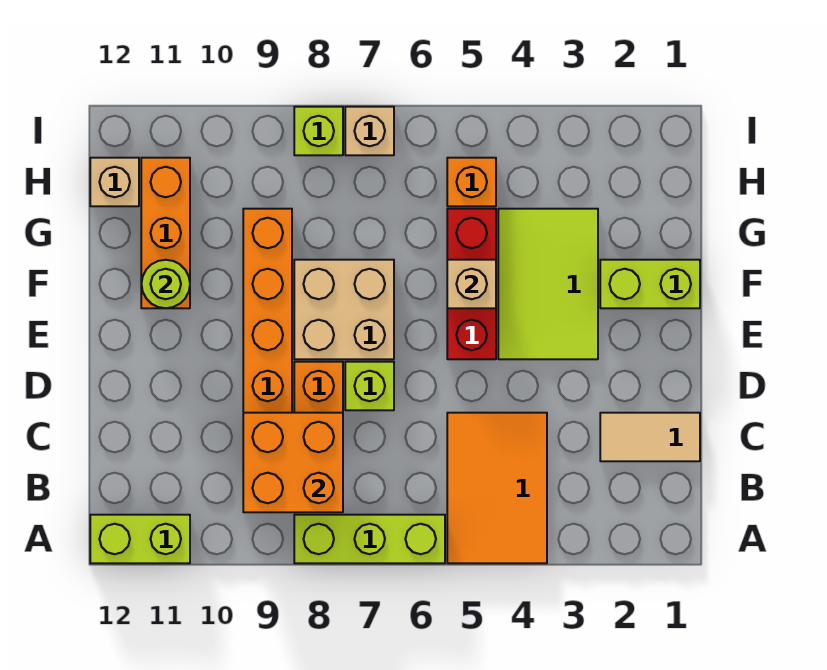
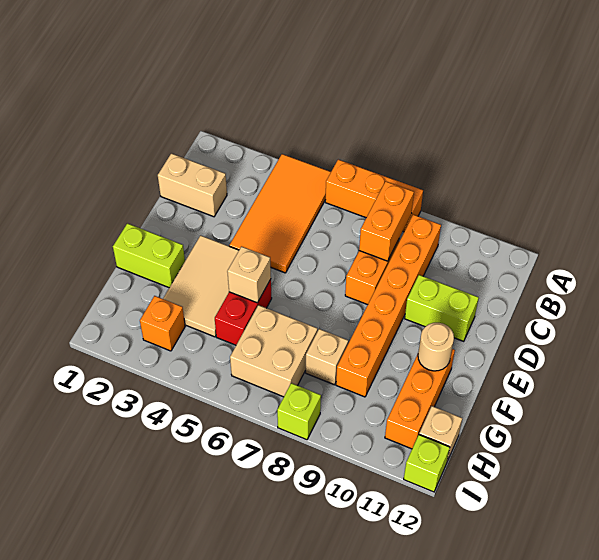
orange 2x3 tile [447,413,547,563] -> orange 2x4 tile [229,154,331,273]
lime 1x3 brick [294,515,445,563] -> orange 1x3 brick [325,160,423,232]
lime 1x2 brick [90,515,190,563] -> lime 1x2 brick moved to [405,275,479,341]
orange 2x2 brick [243,413,343,512] -> orange 1x2 brick [359,181,414,261]
tan 1x2 tile [600,413,700,461] -> tan 1x2 brick [158,153,227,217]
lime 1x1 brick [345,362,394,410] -> lime 1x1 brick moved to [404,435,450,492]
lime 2x3 tile [498,209,598,359] -> tan 2x3 tile [163,235,239,337]
red 1x3 brick [447,209,496,359] -> red 1x2 brick [215,279,272,345]
tan 2x2 brick [294,260,394,359] -> tan 2x2 brick moved to [230,305,317,397]
lime 1x1 round brick [141,260,190,308] -> tan 1x1 round brick [418,323,454,371]
orange 1x1 brick [447,158,496,206] -> orange 1x1 brick moved to [140,296,185,351]
tan 1x1 brick [345,107,394,155] -> tan 1x1 brick moved to [306,329,348,385]

